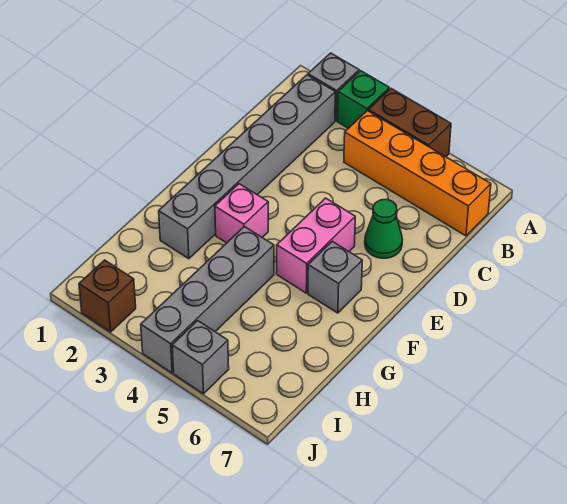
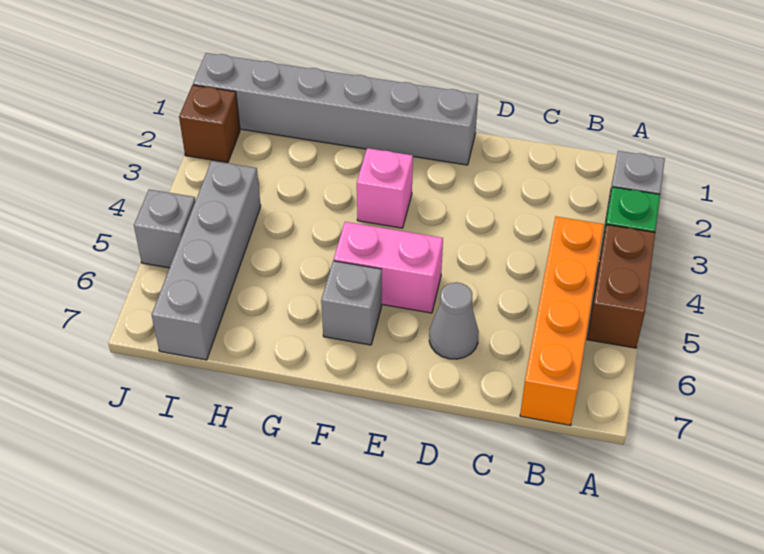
grey 1x6 brick [159,75,335,259] -> grey 1x6 brick moved to [193,53,478,165]
green 1x1 cone [365,199,402,258] -> grey 1x1 cone [429,282,479,359]
grey 1x4 brick [141,227,274,373] -> grey 1x4 brick turned to [152,161,261,360]

